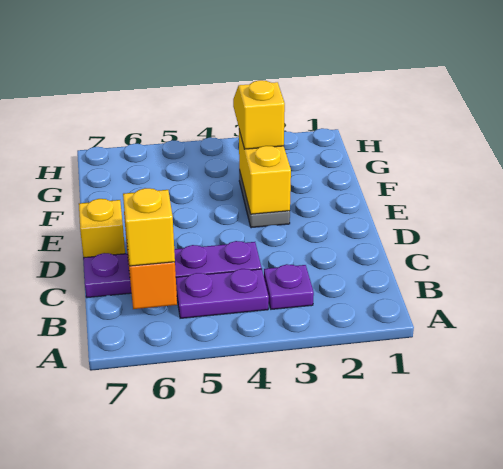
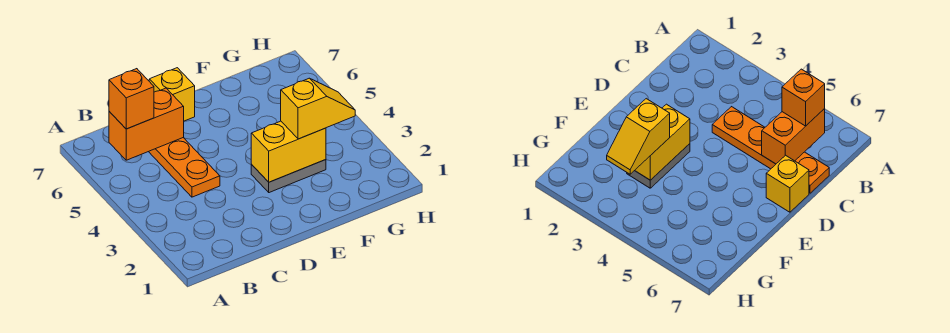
purple 1x1 plate [264,264,314,309] -> none
purple 1x2 plate [176,269,269,318] -> none
yellow 1x1 brick [123,188,175,266] -> orange 1x1 brick [109,69,154,129]
purple 1x4 plate [83,241,262,298] -> orange 1x4 plate [149,138,220,197]

